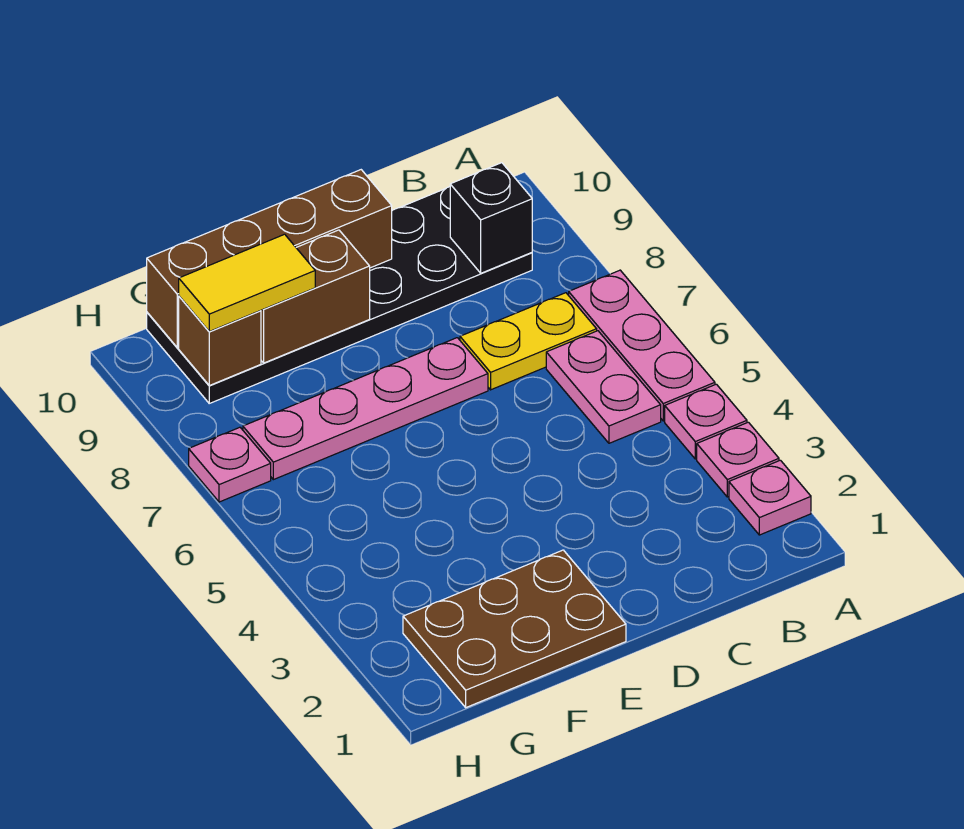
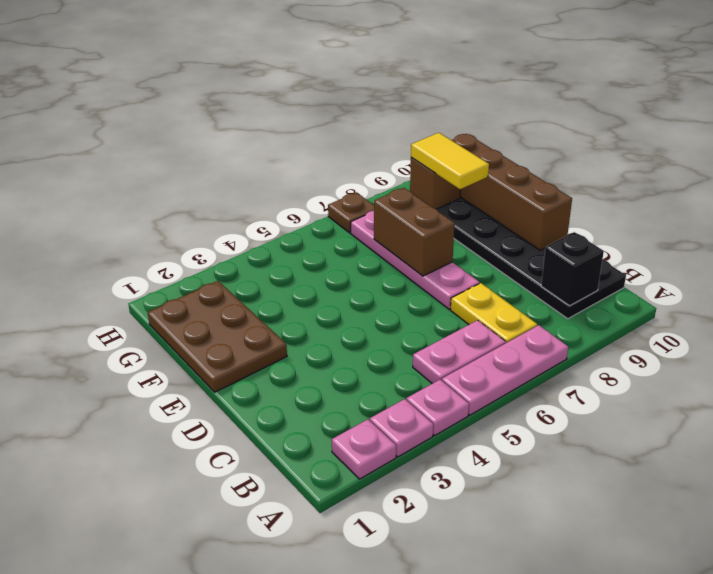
brown 1x2 brick [261,230,370,363] -> brown 1x2 brick moved to [374,188,455,276]
pink 1x1 plate [189,427,271,502] -> brown 1x1 plate [328,193,374,233]

